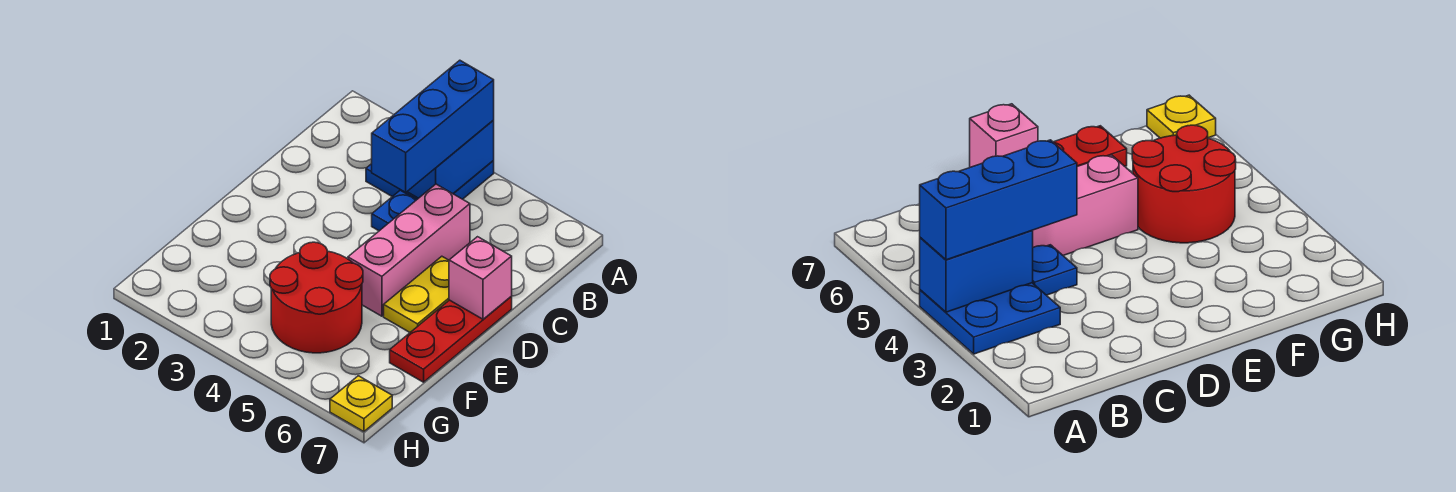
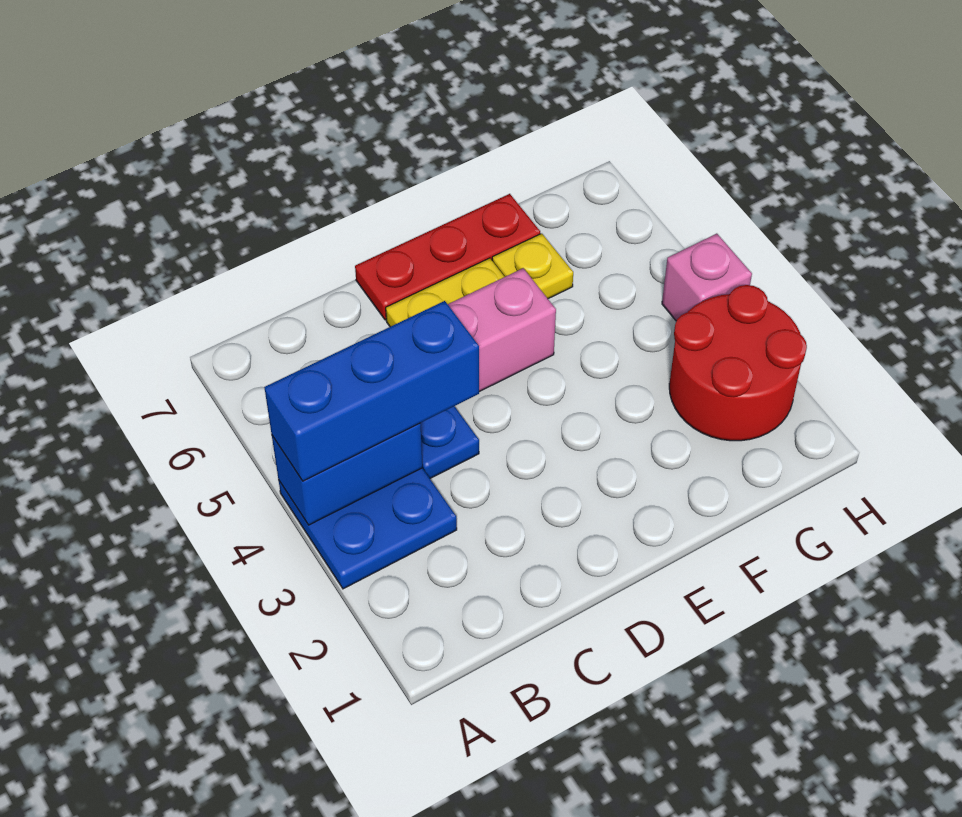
pink 1x1 brick [449,237,512,319] -> pink 1x1 brick moved to [662,234,752,321]
red 2x2 round brick [270,242,363,353] -> red 2x2 round brick moved to [669,285,807,441]
yellow 1x1 plate [330,376,392,432] -> yellow 1x1 plate moved to [492,233,573,299]

